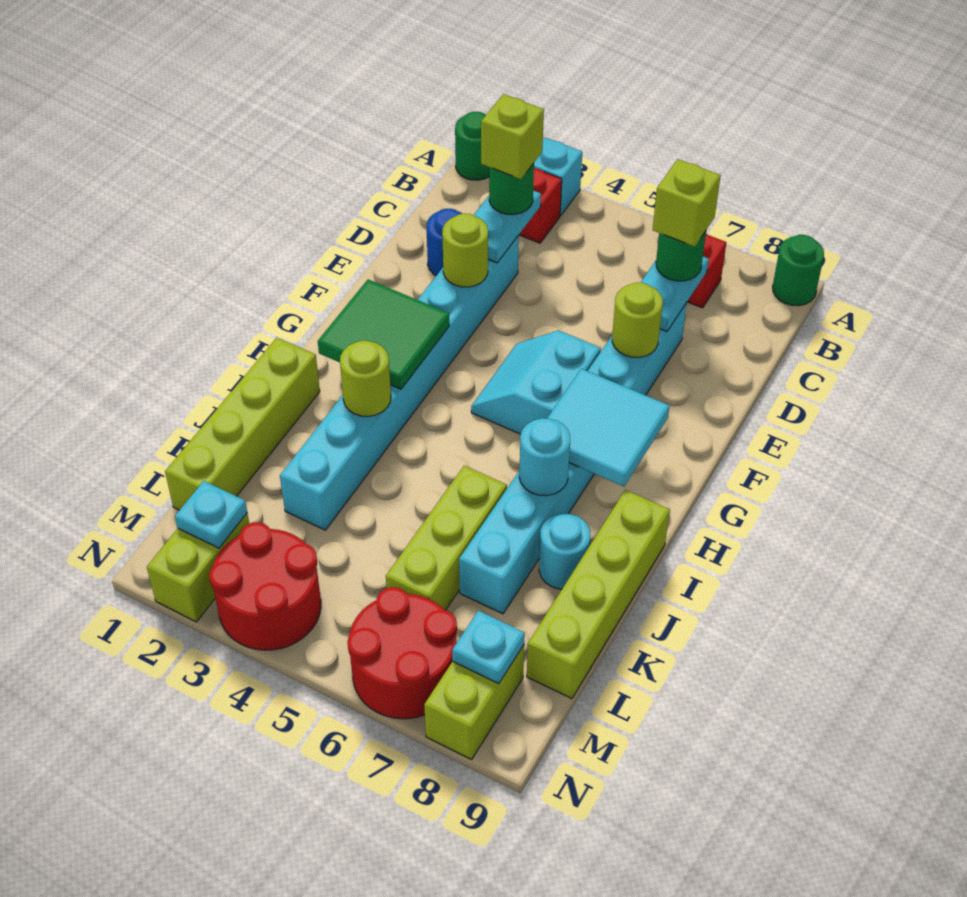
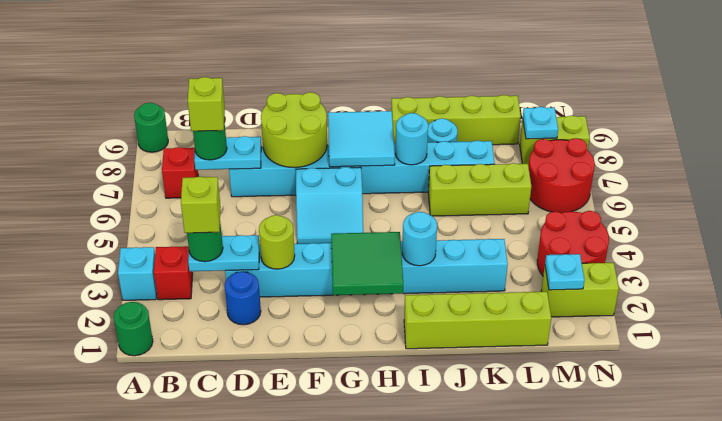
lime 1x1 round brick [612,283,663,357] -> lime 2x2 round brick [261,92,327,168]
lime 1x1 round brick [340,341,391,416] -> cyan 1x1 round brick [402,212,437,266]

